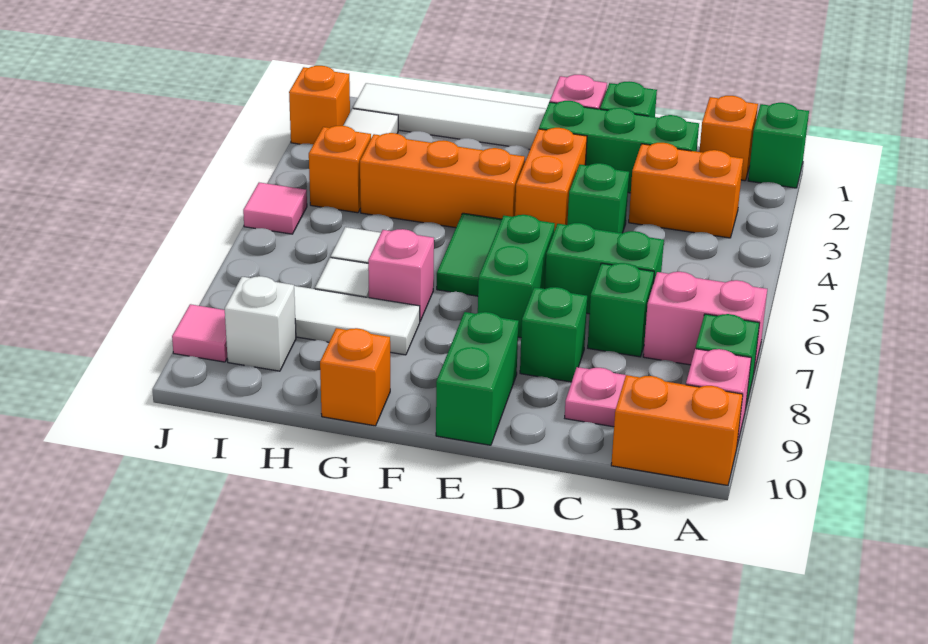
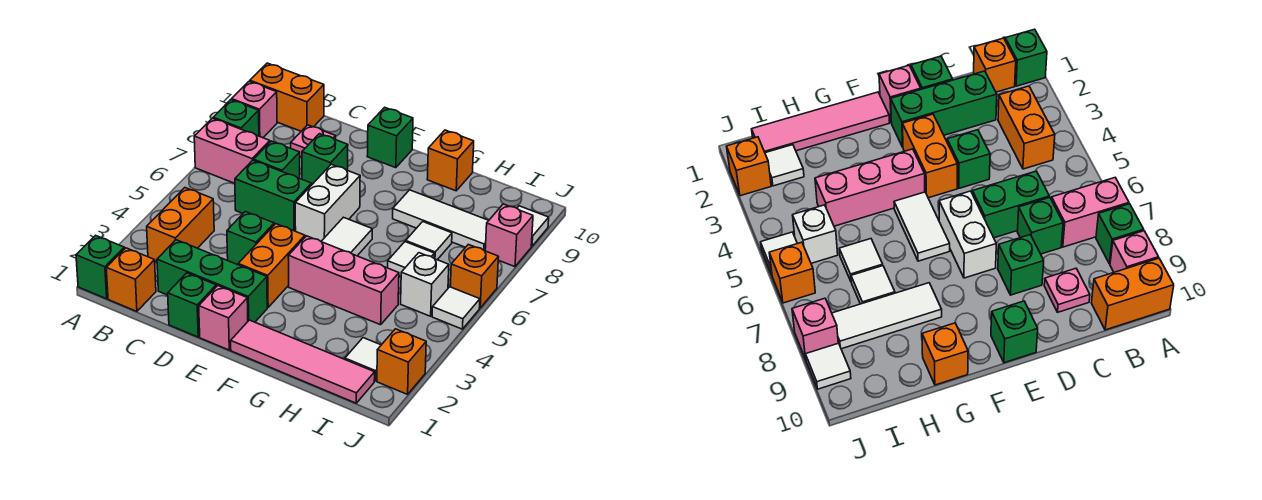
orange 1x2 brick [629,143,743,238] -> orange 1x2 brick turned to [147,188,214,262]
green 1x2 brick [478,215,555,338] -> white 1x2 brick [295,164,360,241]
green 1x2 brick [436,312,519,445] -> green 1x1 brick [367,107,413,168]
white 1x4 tile [353,83,546,149] -> pink 1x4 tile [231,320,375,403]
orange 1x3 brick [360,133,525,228] -> pink 1x3 brick [288,236,399,325]
green 1x2 tile [437,213,502,296] -> white 1x2 tile [321,217,372,256]
pink 1x1 brick [368,229,434,321] -> pink 1x1 brick moved to [485,204,533,267]
orange 1x1 brick [309,126,371,213] -> orange 1x1 brick moved to [450,244,498,308]
white 1x1 brick [225,276,296,371] -> white 1x1 brick moved to [401,253,449,316]
pink 1x1 tile [243,183,307,234] -> white 1x1 tile [432,287,480,329]
pink 1x1 tile [172,304,227,362] -> white 1x1 tile [517,206,549,246]

